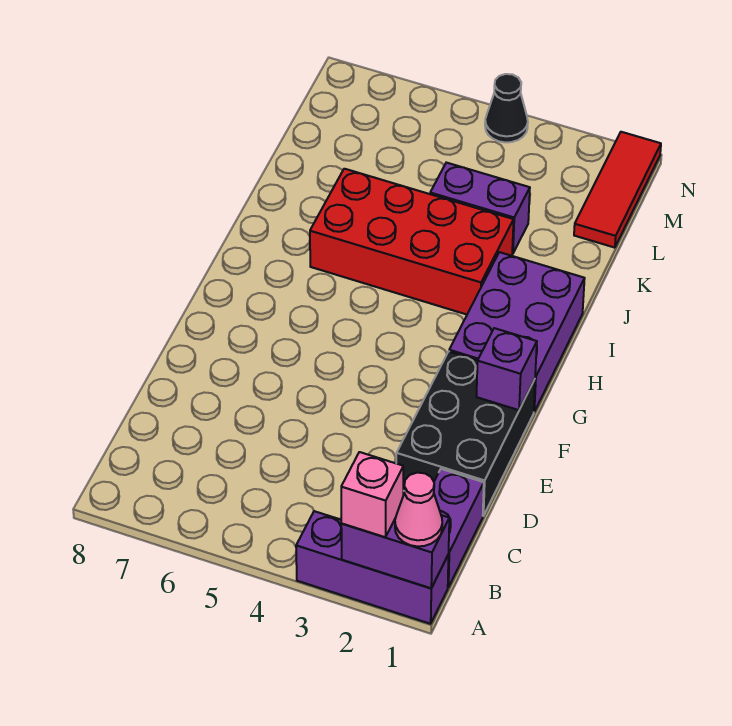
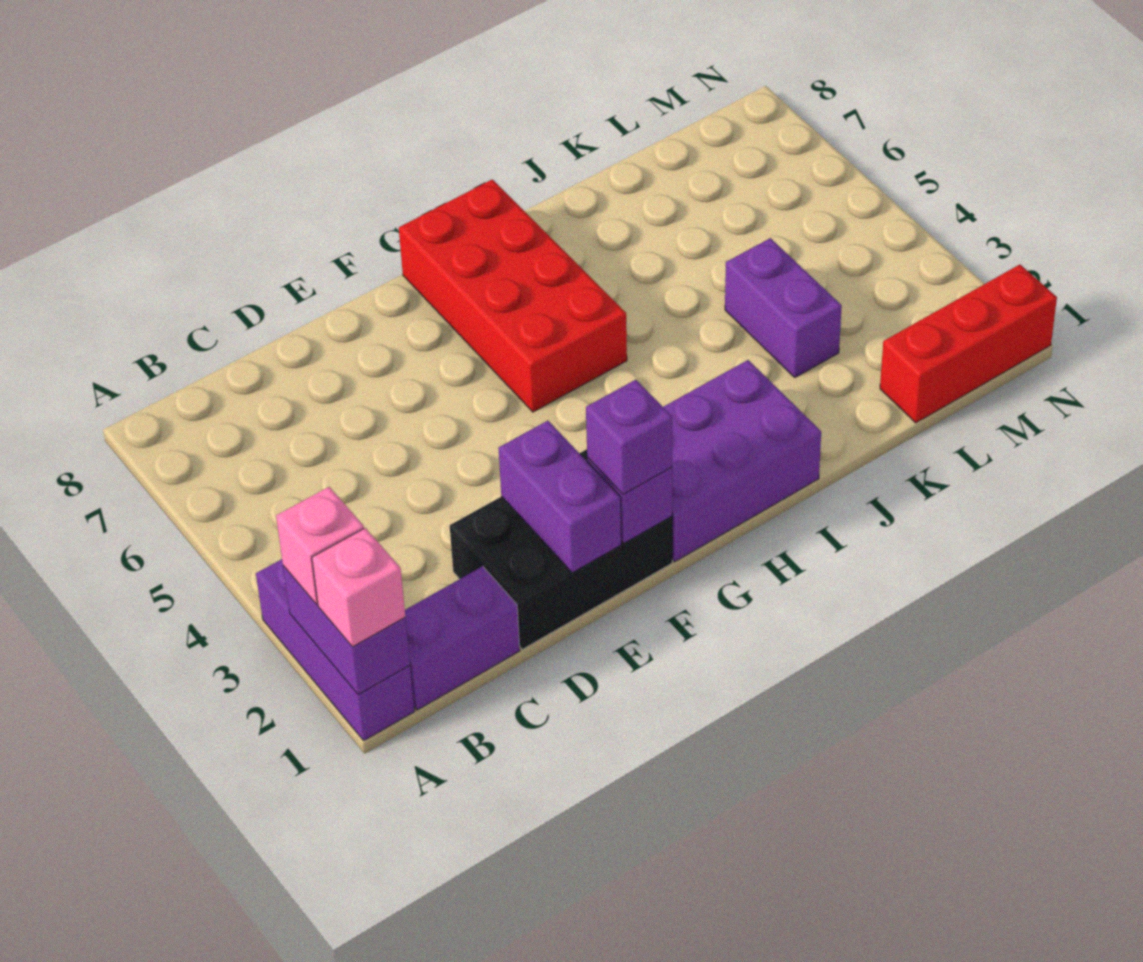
pink 1x1 cone [395,473,442,546] -> pink 1x1 brick [312,528,405,647]
none -> purple 1x2 brick [499,421,621,573]
none -> purple 1x1 brick [586,380,672,494]
red 2x4 brick [310,169,514,315] -> red 2x4 brick moved to [399,179,627,412]
red 1x3 tile [574,132,661,248] -> red 1x3 brick [880,265,1057,423]
black 1x1 cone [485,74,528,142] -> none

